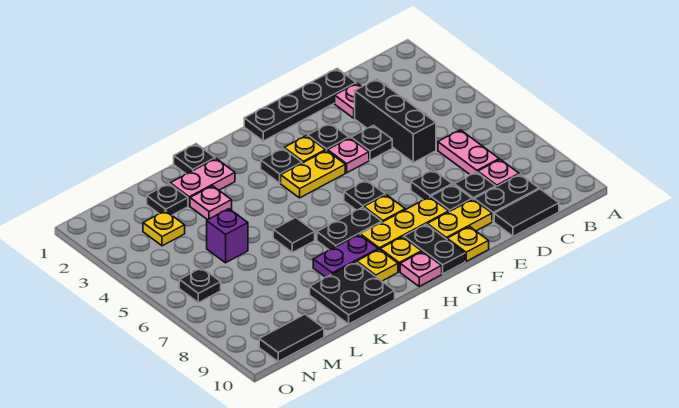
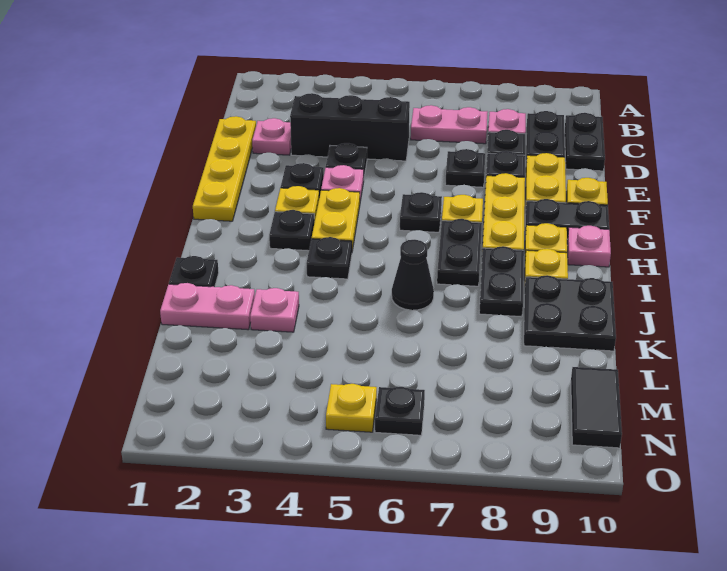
black 1x2 tile [494,189,559,236] -> black 1x2 plate [565,113,605,171]
black 1x4 plate [244,69,356,141] -> yellow 1x4 plate [193,116,256,221]
purple 1x2 plate [313,235,378,277] -> black 1x2 plate [479,246,524,317]
pink 1x2 plate [170,159,235,206] -> pink 1x2 plate turned to [160,283,255,330]
black 1x1 tile [273,218,315,253] -> black 1x1 cone [392,240,434,310]
black 1x1 plate [147,184,188,215] -> black 1x1 plate moved to [306,237,352,279]
purple 1x1 brick [207,209,248,263] -> none
yellow 1x1 plate [143,211,185,246] -> yellow 1x1 plate moved to [326,384,377,432]

